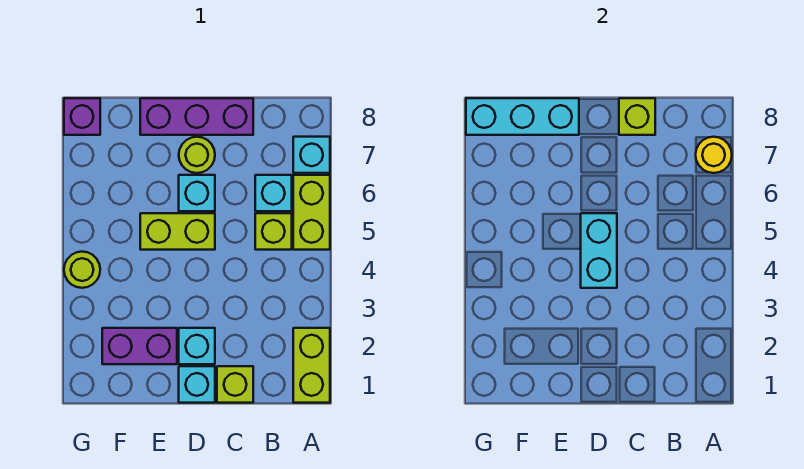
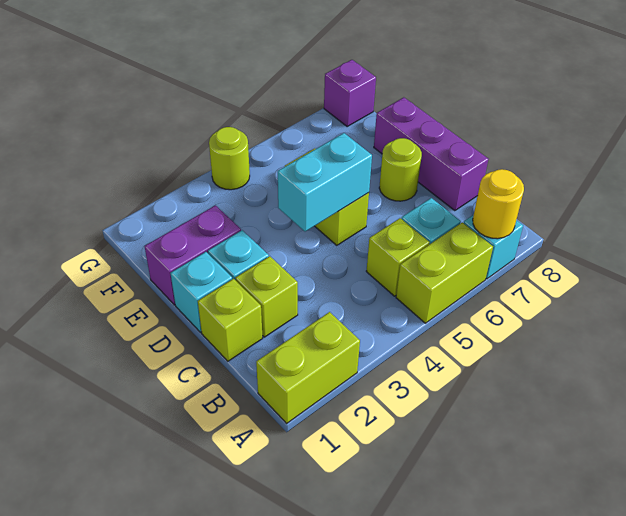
lime 1x1 brick [619,98,655,135] -> lime 1x1 brick moved to [235,256,298,337]
cyan 1x1 brick [179,175,215,211] -> none
purple 1x2 brick [102,328,177,364] -> purple 1x2 brick turned to [145,205,241,305]
cyan 1x3 brick [466,98,579,135] -> none

